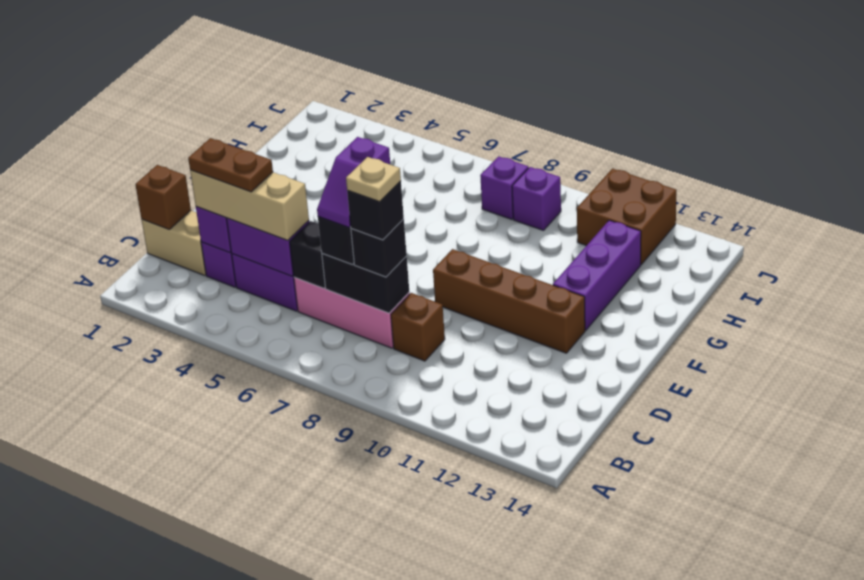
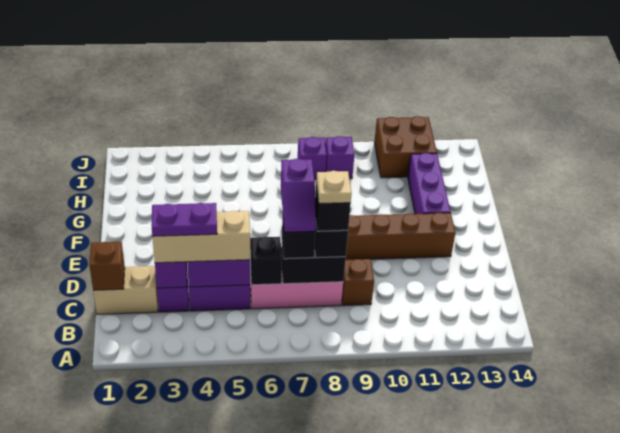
brown 1x2 plate [188,138,273,192] -> purple 1x2 plate [152,203,217,236]

